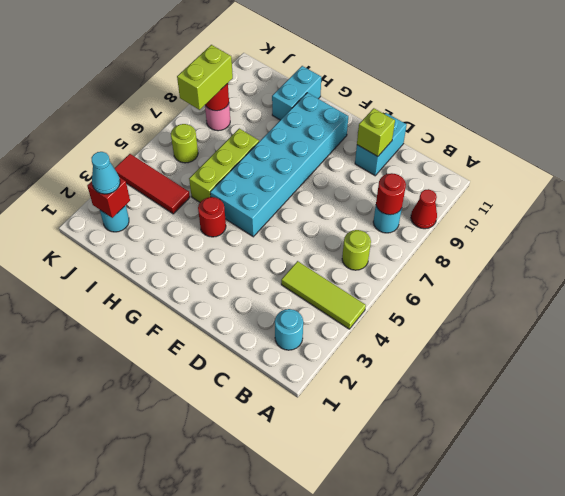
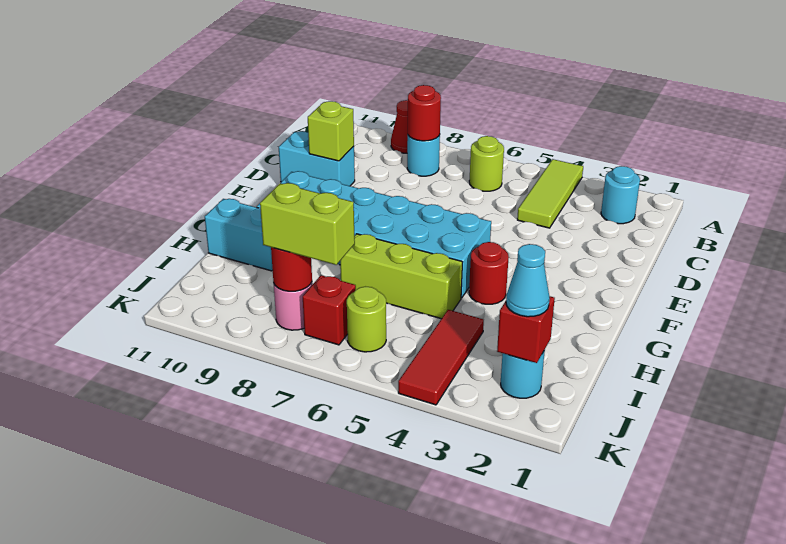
none -> red 1x1 brick [303,275,356,345]

